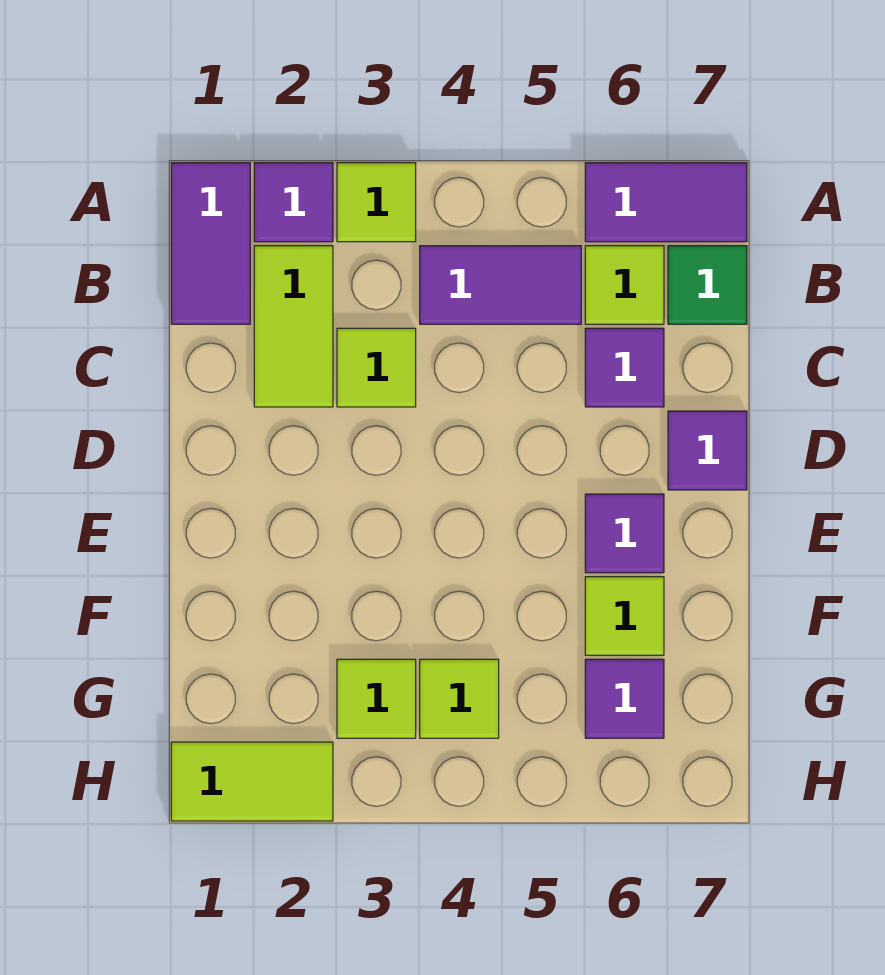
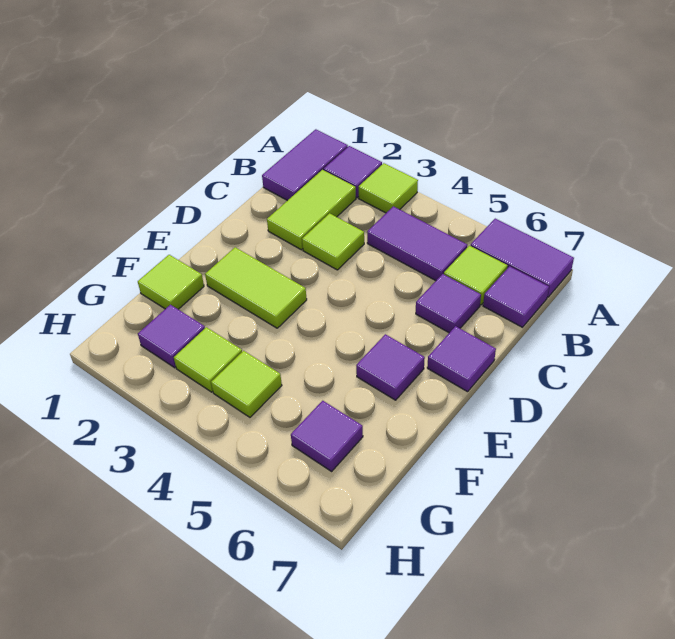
green 1x1 tile [668,246,747,324] -> purple 1x1 tile [483,266,549,327]
lime 1x1 tile [585,577,664,655] -> lime 1x1 tile moved to [138,255,204,309]
none -> purple 1x1 tile [138,305,205,368]
lime 1x2 tile [171,742,333,821] -> lime 1x2 tile moved to [205,247,307,328]

